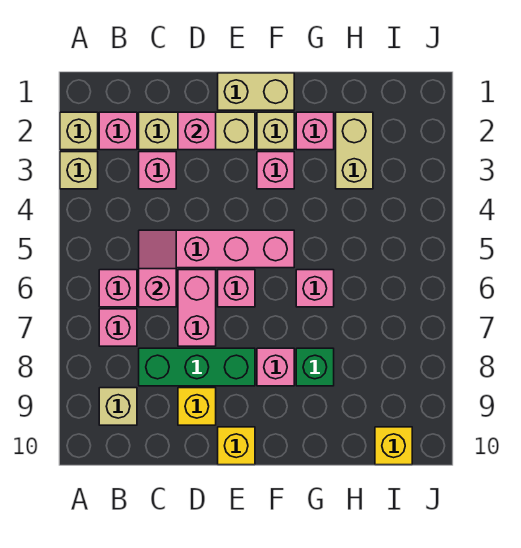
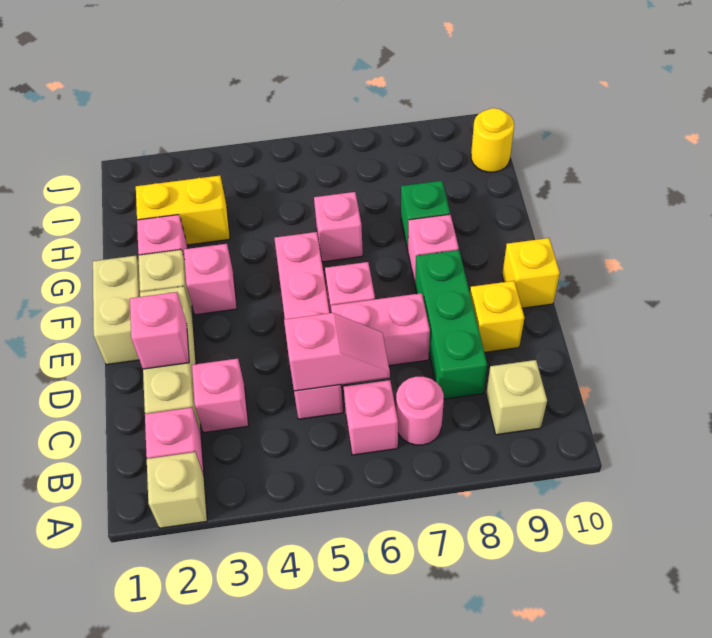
tan 1x1 brick [60,152,98,189] -> none
pink 1x1 brick [99,309,137,346] -> pink 1x1 round brick [396,377,444,445]
pink 1x2 slope [139,230,176,307] -> pink 1x2 slope turned to [284,313,390,391]
tan 1x2 brick [336,112,373,189] -> yellow 1x2 brick [136,176,230,245]
yellow 1x1 brick [375,427,412,465] -> yellow 1x1 round brick [471,108,514,172]

